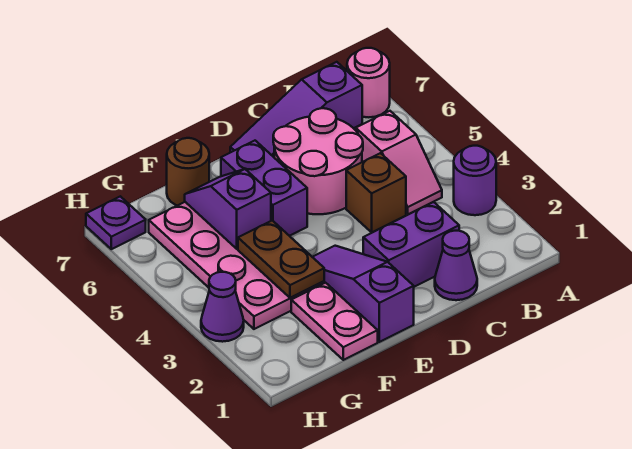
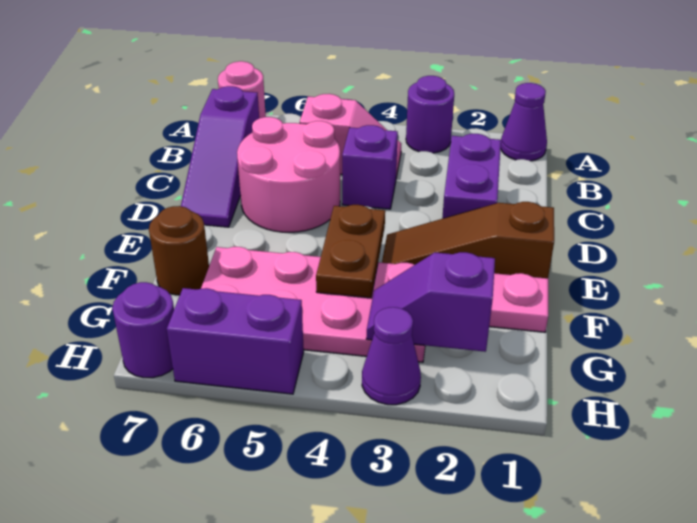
purple 1x1 cone [435,231,477,300] -> purple 1x1 cone moved to [501,83,547,161]
brown 1x1 brick [346,153,406,232] -> purple 1x1 brick [342,125,398,209]
purple 1x3 slope [313,246,414,342] -> brown 1x3 slope [382,202,554,278]
purple 1x2 brick [221,141,307,236] -> purple 1x2 brick moved to [167,288,304,394]
brown 1x2 plate [238,220,324,298] -> brown 1x2 plate turned to [316,205,385,298]
purple 1x2 slope [185,169,271,249] -> purple 1x2 slope moved to [366,252,495,352]
purple 1x1 plate [86,196,146,249] -> purple 1x1 round brick [112,282,174,378]

